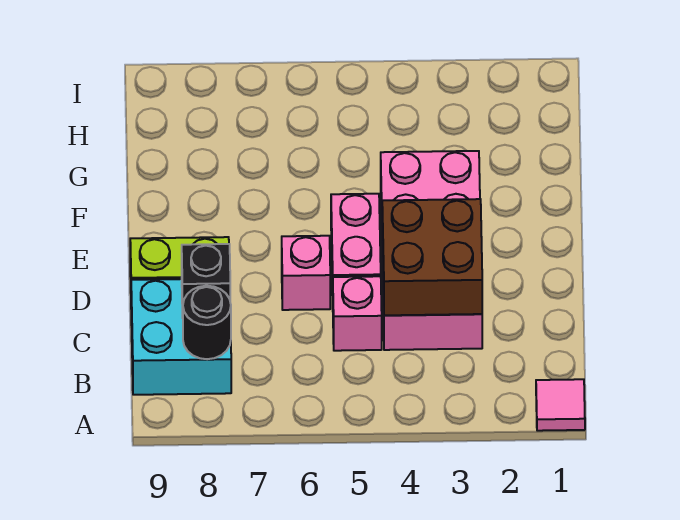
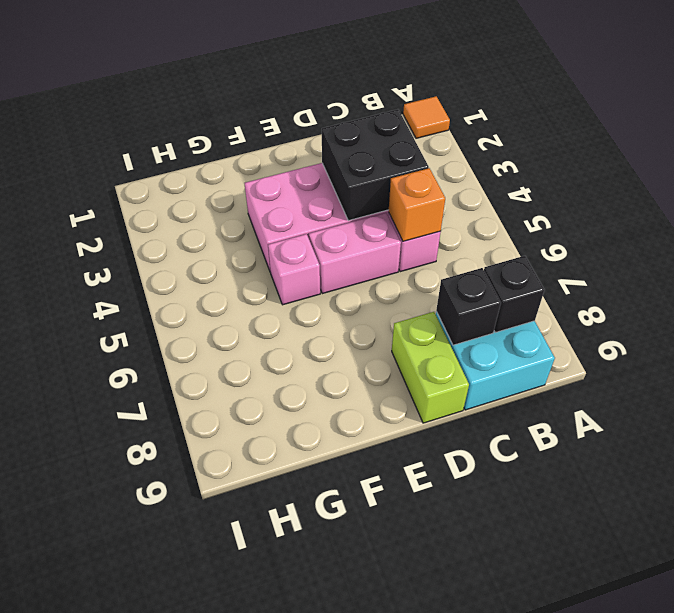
pink 1x1 tile [536,379,585,431] -> orange 1x1 tile [403,96,450,138]
black 1x1 round brick [183,286,231,359] -> black 1x1 brick [484,256,544,332]
brown 2x2 brick [382,199,482,315] -> black 2x2 brick [322,109,429,221]
none -> orange 1x1 brick [389,168,445,241]
pink 1x1 brick [282,236,330,310] -> pink 1x1 brick moved to [268,234,320,305]

